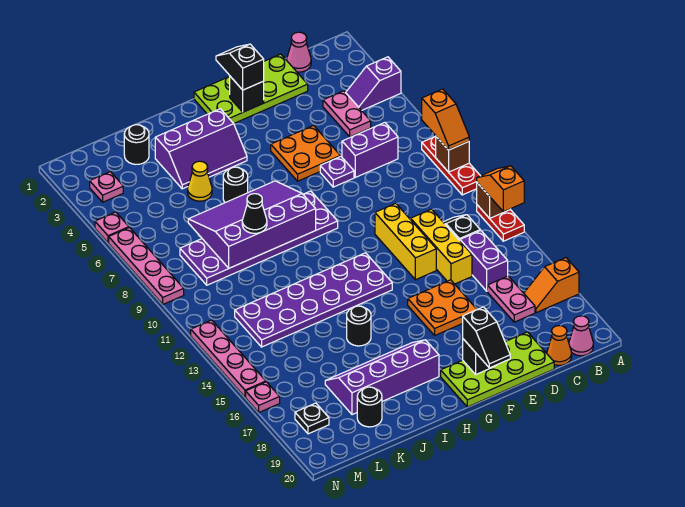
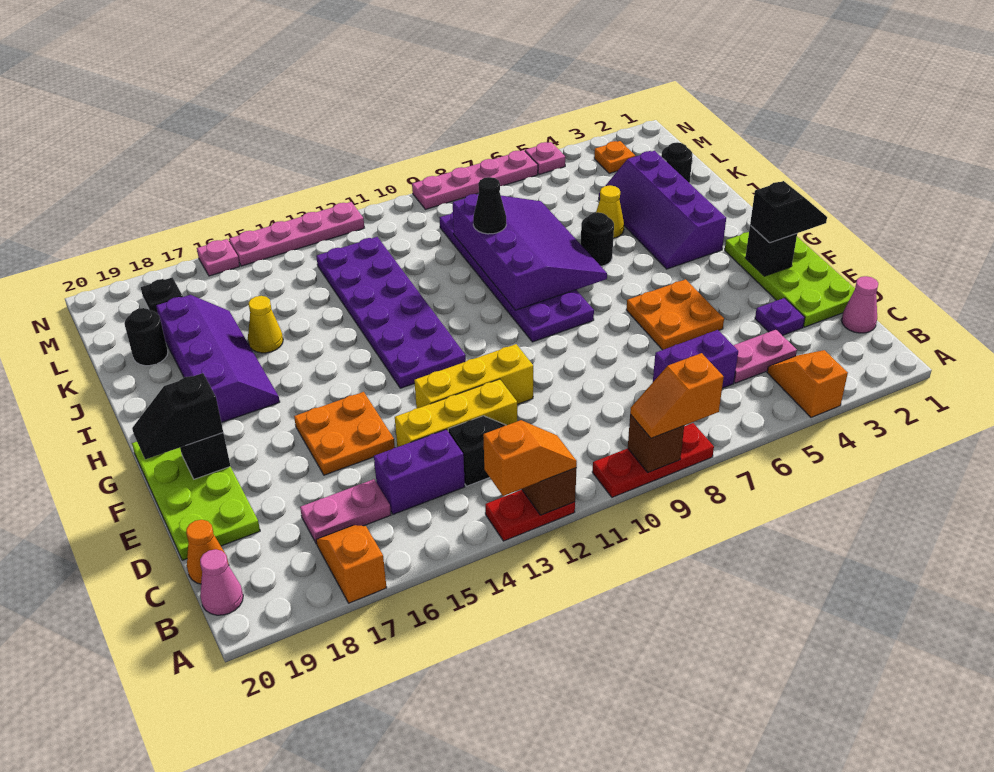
purple 1x2 slope [346,57,401,110] -> orange 1x2 slope [767,350,848,417]
purple 1x2 brick [342,123,398,177] -> purple 1x2 brick turned to [653,330,738,388]
purple 1x1 plate [320,156,354,187] -> purple 1x1 plate moved to [755,298,805,336]
purple 2x3 slope [155,109,247,189] -> purple 2x4 slope [599,151,726,269]
black 1x1 round brick [347,306,371,346] -> none
none -> yellow 1x1 cone [248,296,283,353]
pink 1x1 plate [90,172,123,202] -> orange 1x1 plate [594,141,635,173]

